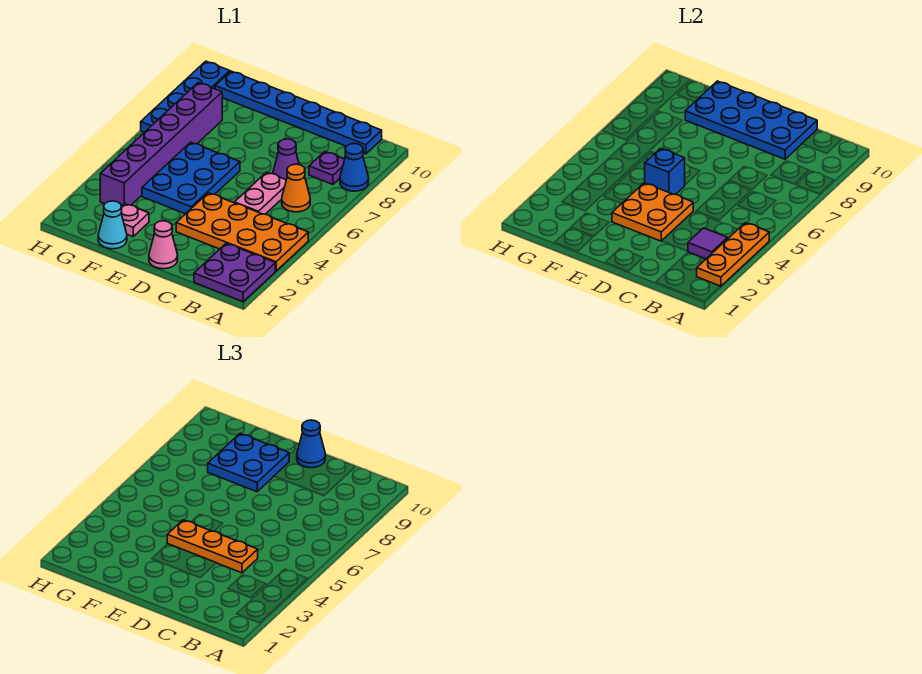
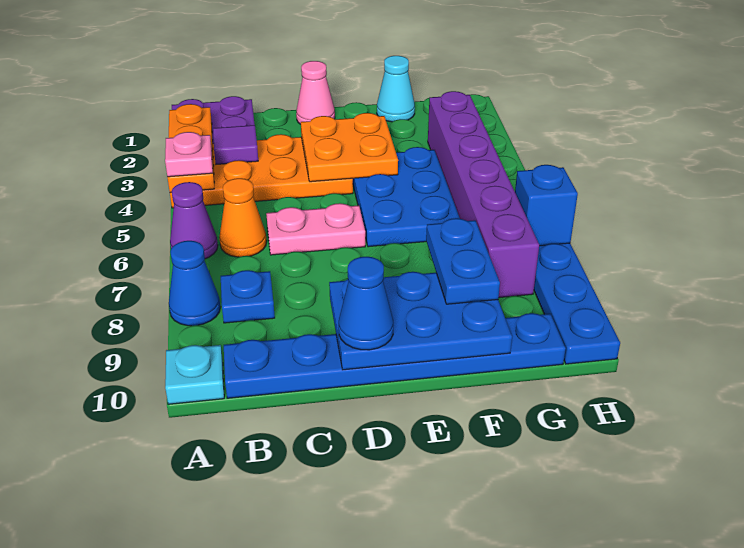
none -> cyan 1x1 plate [165,345,224,404]
purple 1x1 plate [309,152,345,184] -> blue 1x1 plate [221,270,275,323]
orange 1x3 plate [167,520,258,573] -> none
pink 1x2 plate [234,172,286,214] -> pink 1x2 plate turned to [266,203,365,255]
purple 1x1 cone [273,139,299,180] -> purple 1x1 cone moved to [170,182,218,259]
blue 2x4 plate [685,81,817,159] -> blue 2x3 plate [329,272,512,370]
blue 1x1 brick [645,148,685,194] -> blue 1x1 brick moved to [515,165,578,246]
blue 2x2 plate [208,434,289,492] -> blue 1x2 plate [426,218,500,304]
pink 1x1 plate [121,204,149,237] -> pink 1x1 plate moved to [165,132,213,177]

